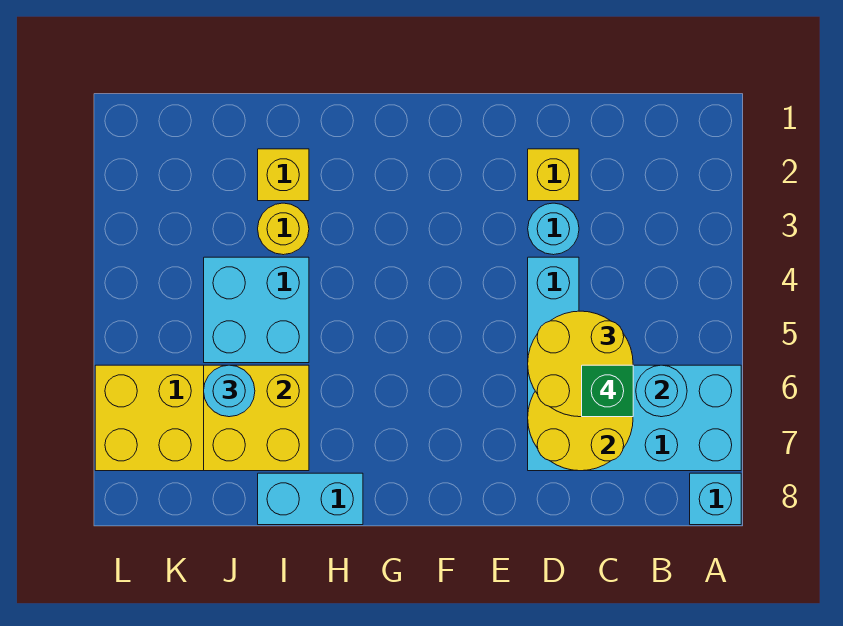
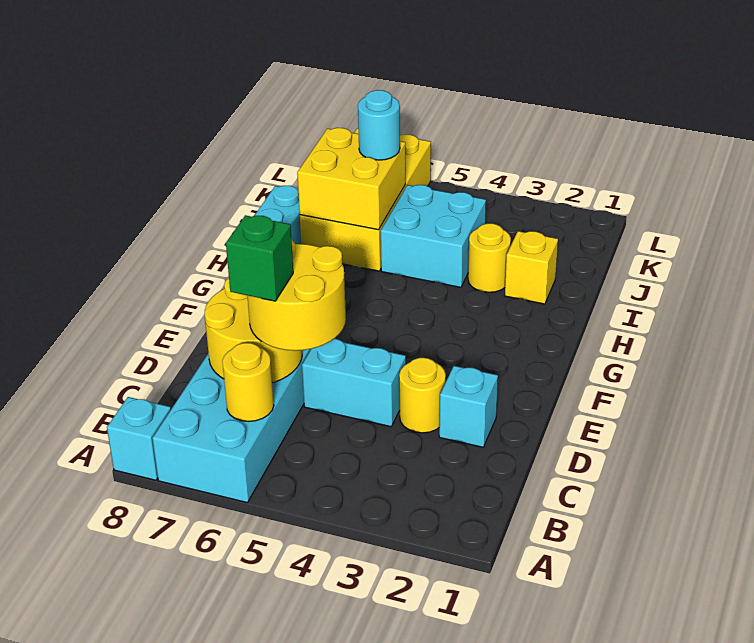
cyan 1x1 round brick [636,365,687,417] -> yellow 1x1 round brick [222,343,274,422]
yellow 1x1 brick [528,149,579,201] -> cyan 1x1 brick [439,366,498,447]
cyan 1x1 round brick [528,203,579,255] -> yellow 1x1 round brick [399,358,446,433]

